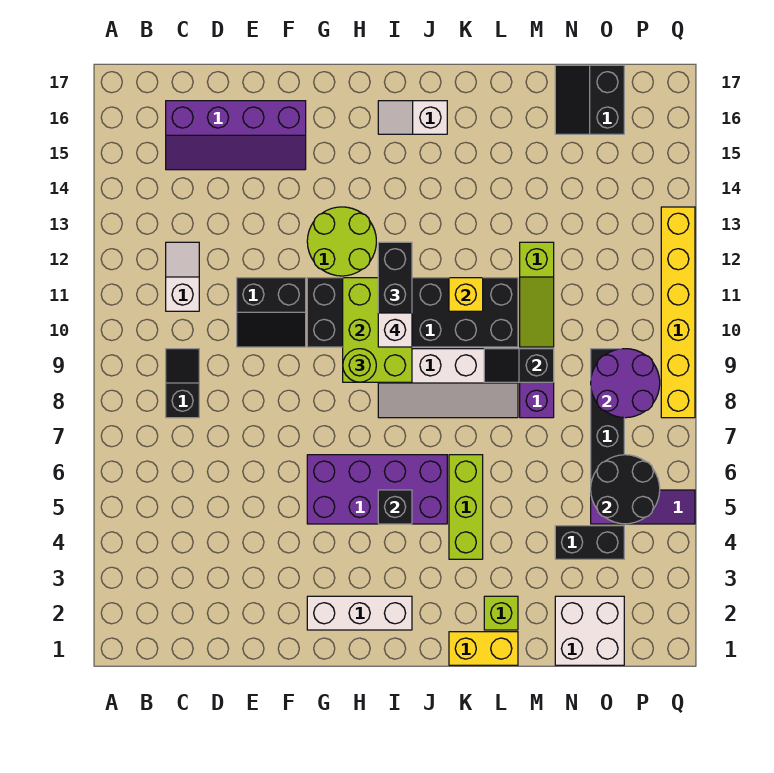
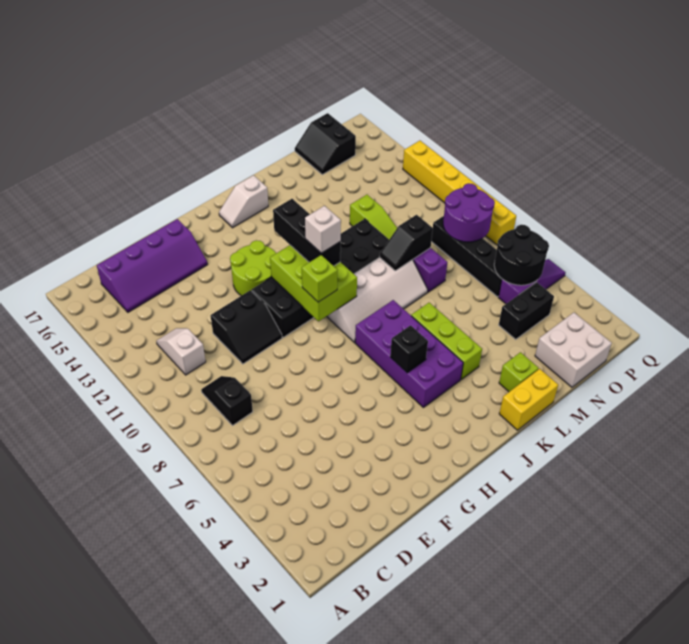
white 1x3 brick [307,596,412,630] -> none
purple 2x4 brick [307,455,447,524] -> purple 2x4 brick turned to [355,300,463,407]
lime 1x1 round brick [343,349,376,382] -> lime 1x1 brick [302,255,338,302]
yellow 1x1 brick [449,278,483,311] -> none

